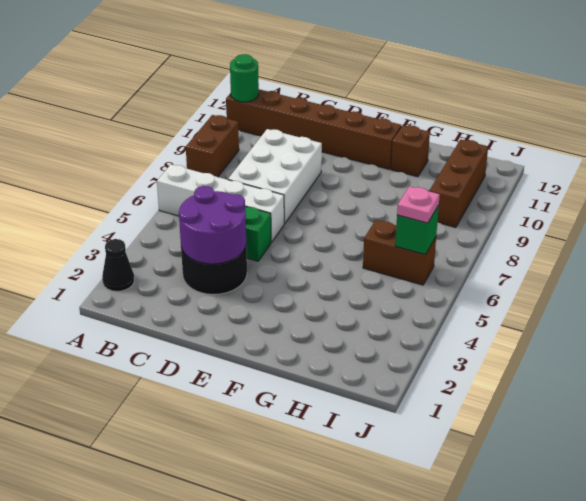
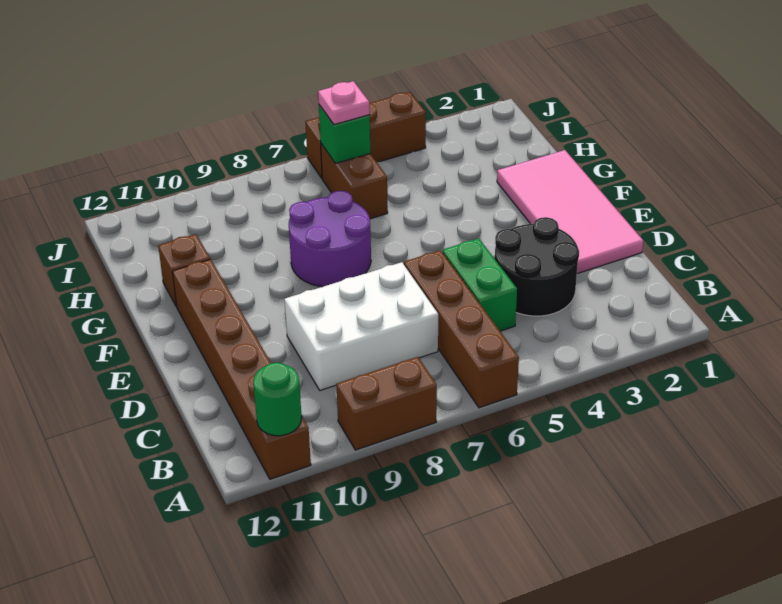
black 1x1 cone [102,239,134,291] -> none
white 1x4 brick [157,164,284,242] -> brown 1x4 brick [404,250,519,408]
purple 2x2 round brick [179,186,246,264] -> purple 2x2 round brick moved to [289,191,371,287]
none -> pink 2x4 tile [497,150,643,274]
brown 1x3 brick [429,139,488,227] -> brown 1x3 brick moved to [305,92,426,178]

